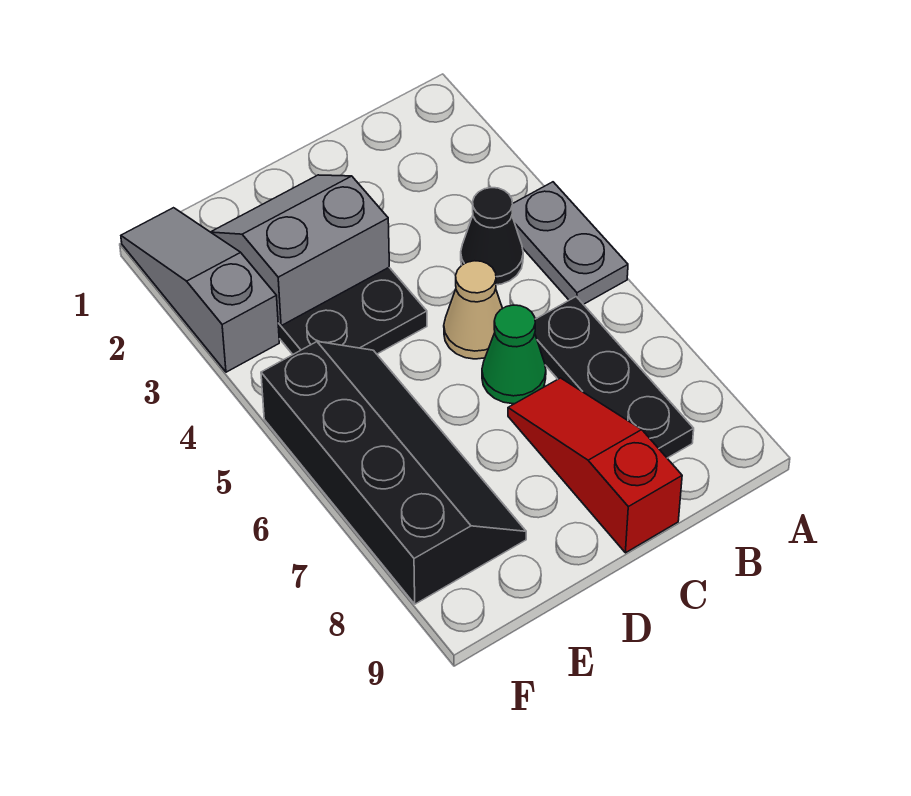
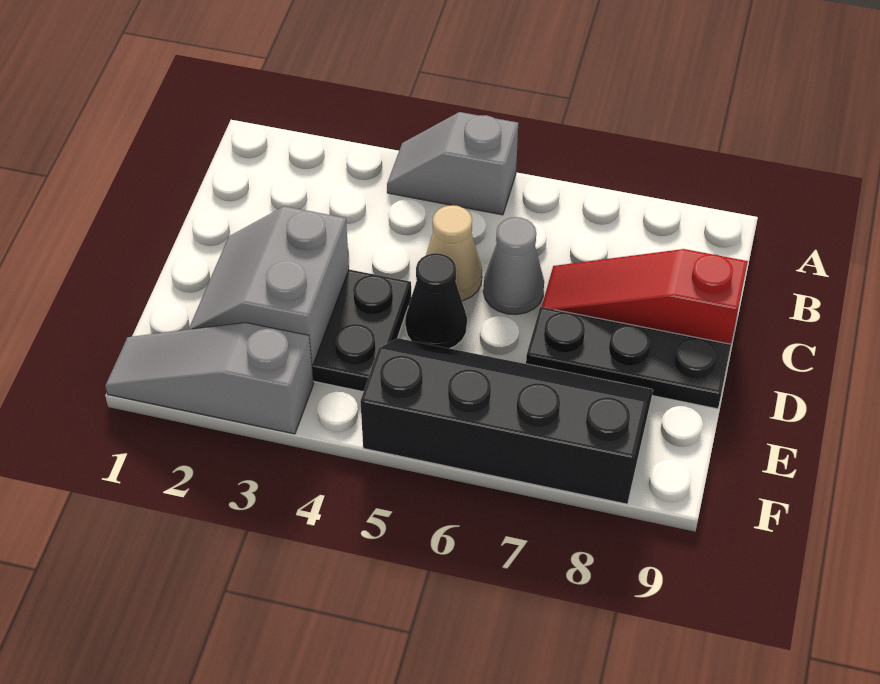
grey 1x2 plate [512,182,628,304] -> grey 1x2 slope [387,112,518,215]
black 1x1 cone [461,187,523,285] -> black 1x1 cone moved to [405,253,467,349]
black 1x3 plate [535,297,694,458] -> black 1x3 plate moved to [526,307,731,409]
green 1x1 cone [482,305,546,404] -> grey 1x1 cone [483,217,544,315]

